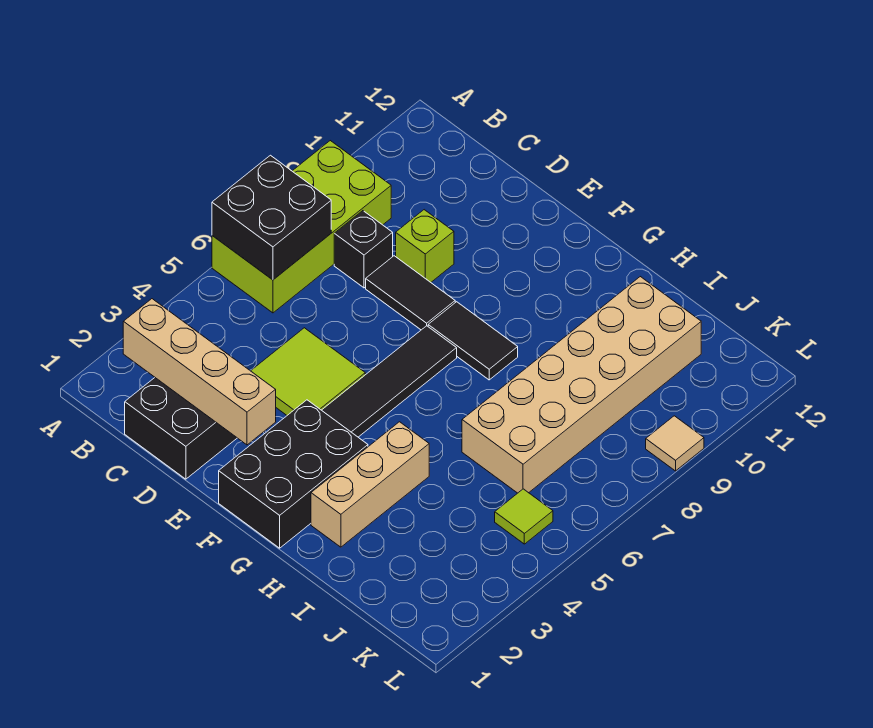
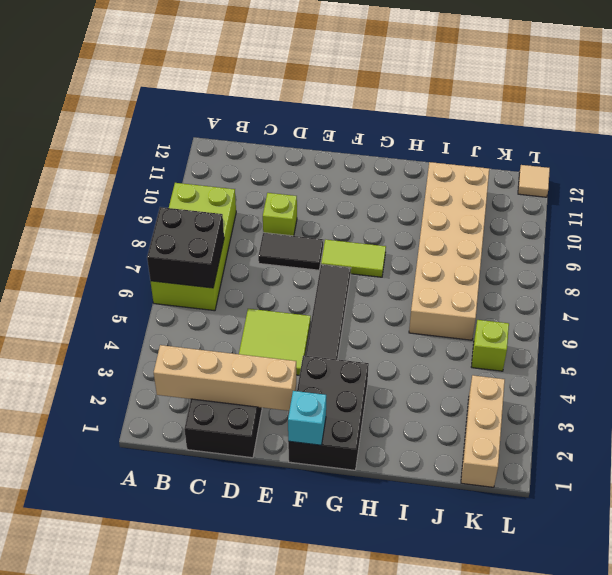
black 1x1 brick [334,211,393,288] -> none
none -> cyan 1x1 brick [288,391,326,445]
black 1x2 tile [428,302,518,380] -> lime 1x2 tile [321,240,386,277]
tan 1x3 brick [311,422,429,547] -> tan 1x3 brick moved to [461,375,505,487]
lime 1x1 tile [495,489,553,544] -> lime 1x1 brick [472,320,509,371]
tan 1x1 tile [646,416,704,471] -> tan 1x1 tile moved to [518,165,550,197]

